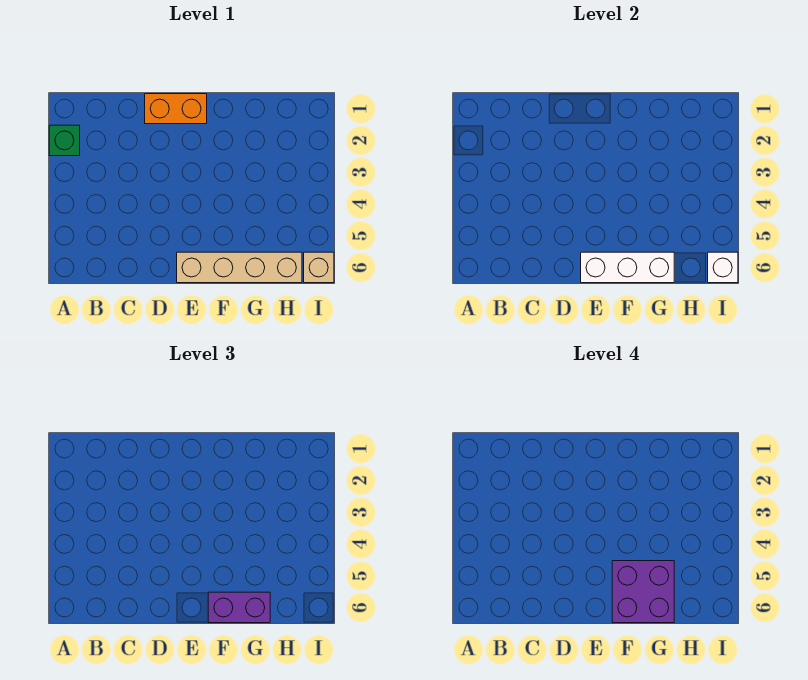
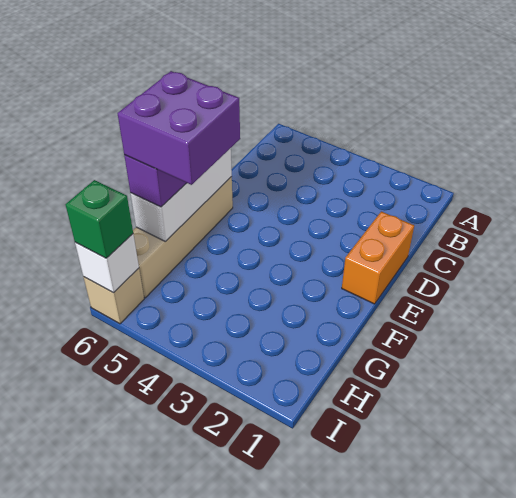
green 1x1 brick [49,125,80,156] -> green 1x1 brick moved to [66,180,133,258]

